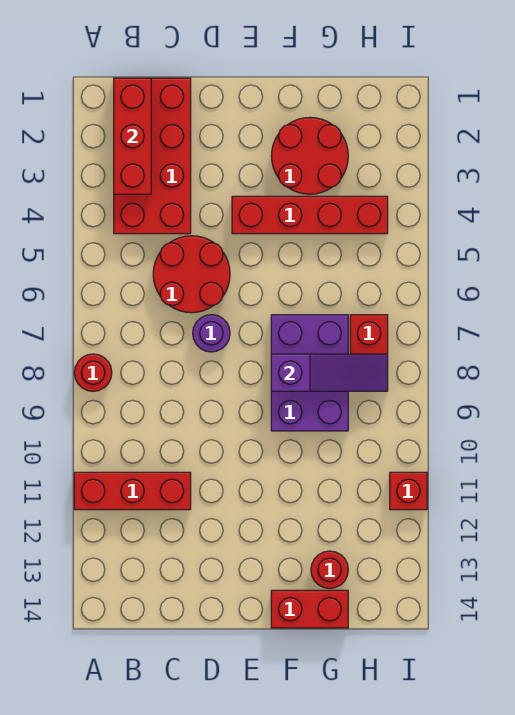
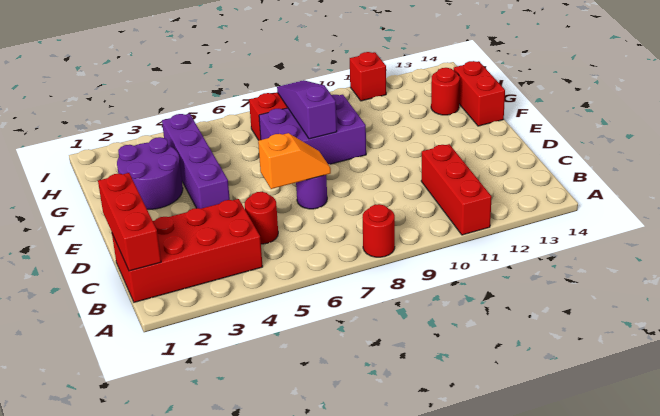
red 1x3 brick [114,78,151,194] -> red 1x3 brick turned to [98,173,161,271]
red 2x2 round brick [153,236,230,313] -> red 1x1 round brick [245,192,278,244]
none -> orange 1x2 slope [258,133,331,189]
red 1x4 brick [232,196,388,234] -> purple 1x4 brick [162,114,230,209]
red 2x2 round brick [271,117,348,194] -> purple 2x2 round brick [117,137,183,209]

